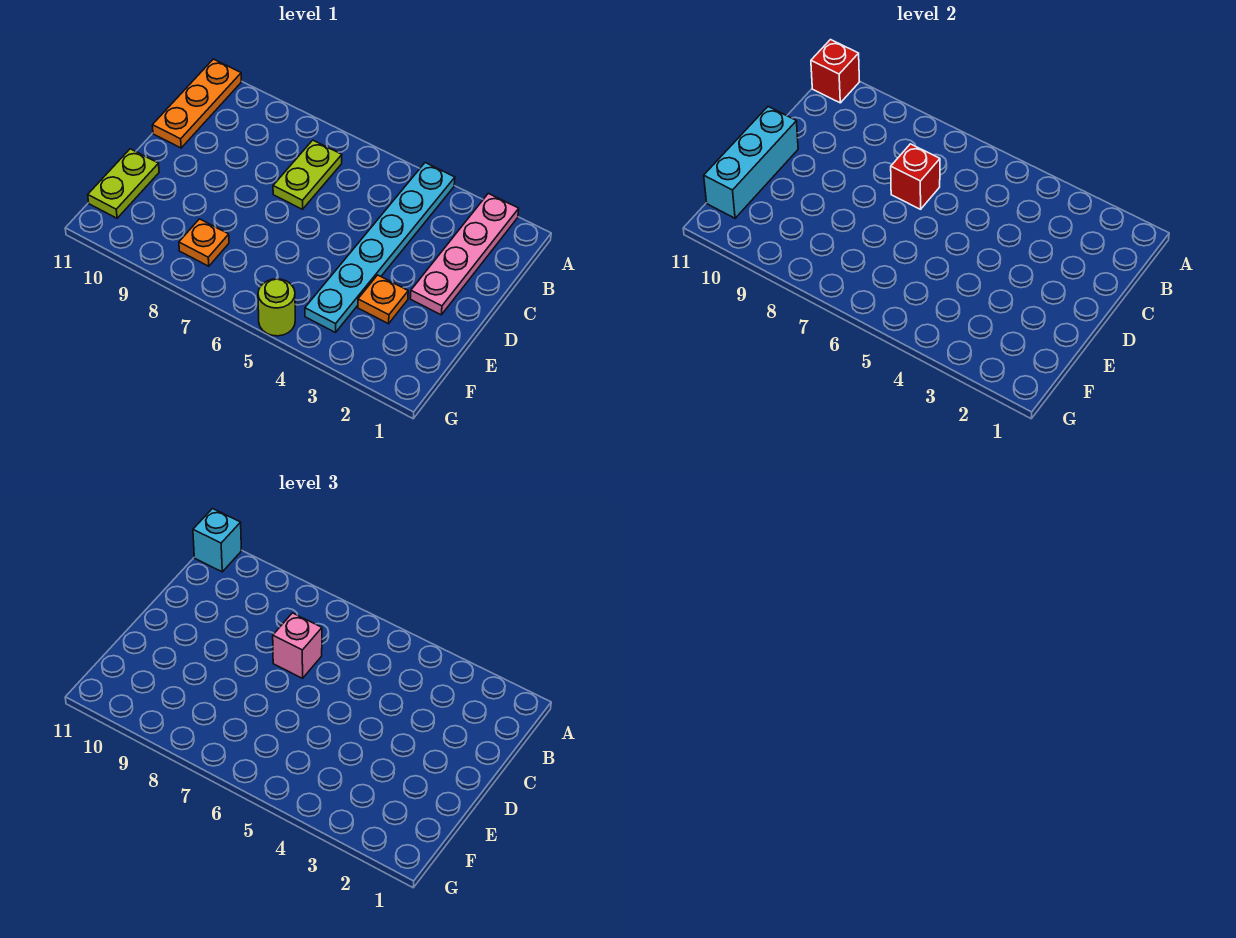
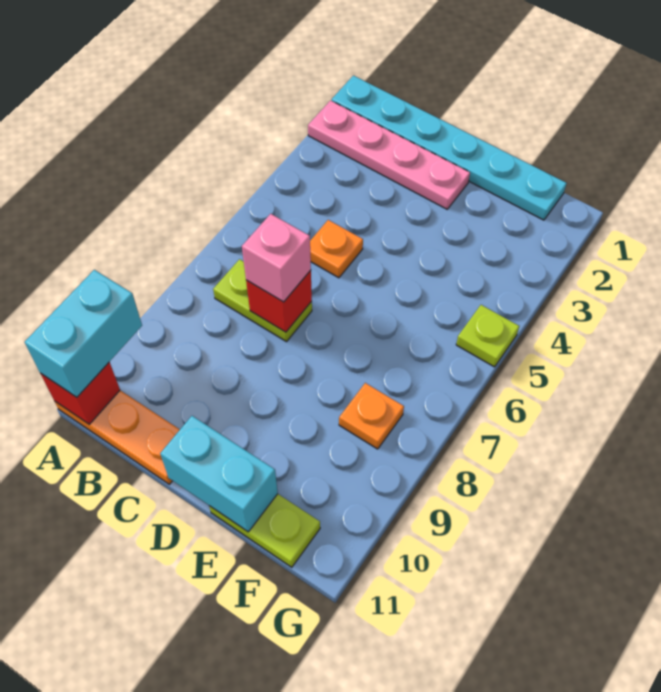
cyan 1x6 plate [305,163,455,333] -> cyan 1x6 plate moved to [332,76,567,220]
cyan 1x1 brick [193,509,242,572] -> cyan 1x2 brick [25,270,142,397]
cyan 1x3 brick [704,107,798,218] -> cyan 1x2 brick [160,416,278,532]
orange 1x1 plate [358,275,408,324] -> orange 1x1 plate moved to [310,220,363,278]
lime 1x1 round brick [258,279,295,336] -> lime 1x1 plate [456,305,519,367]

